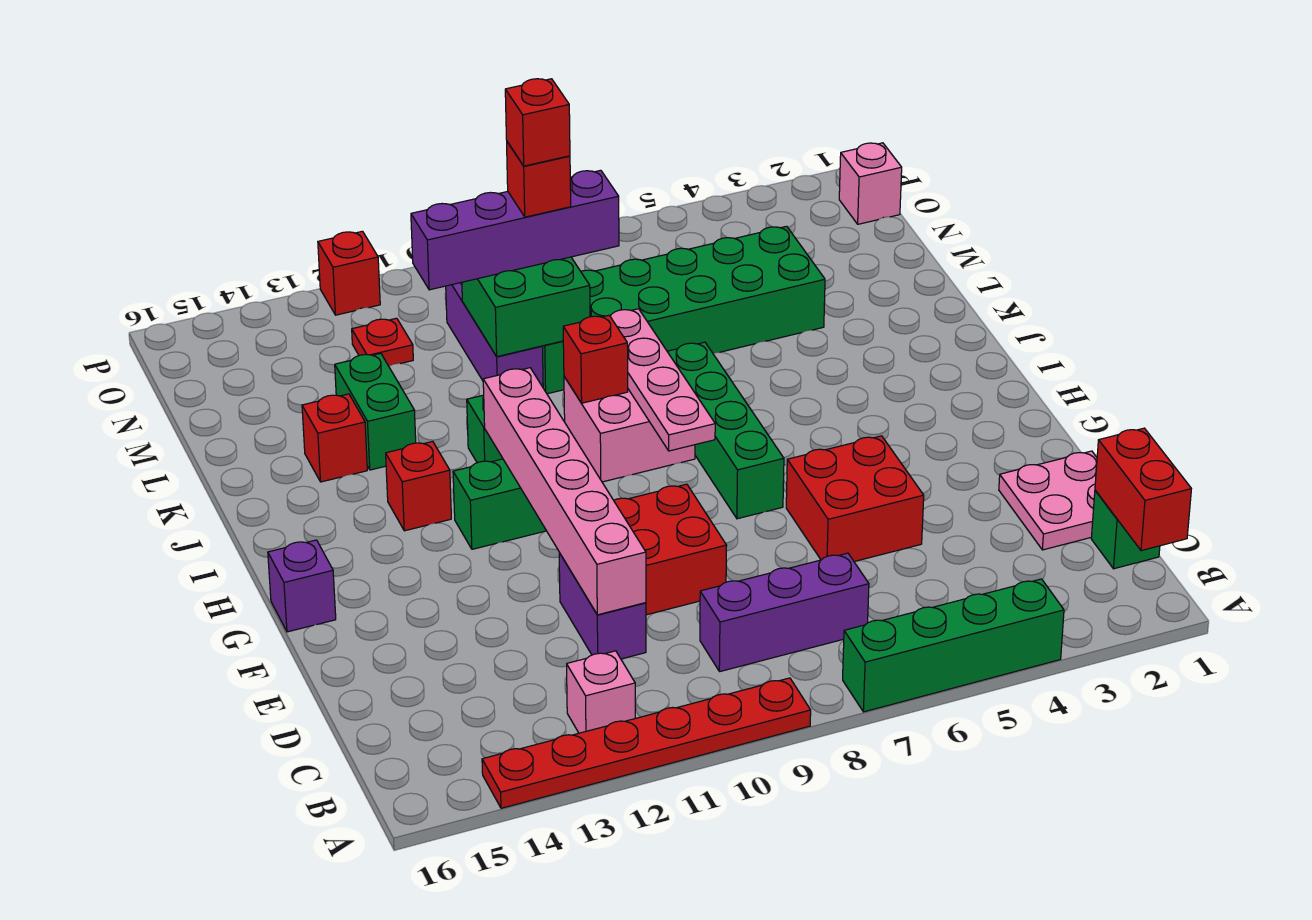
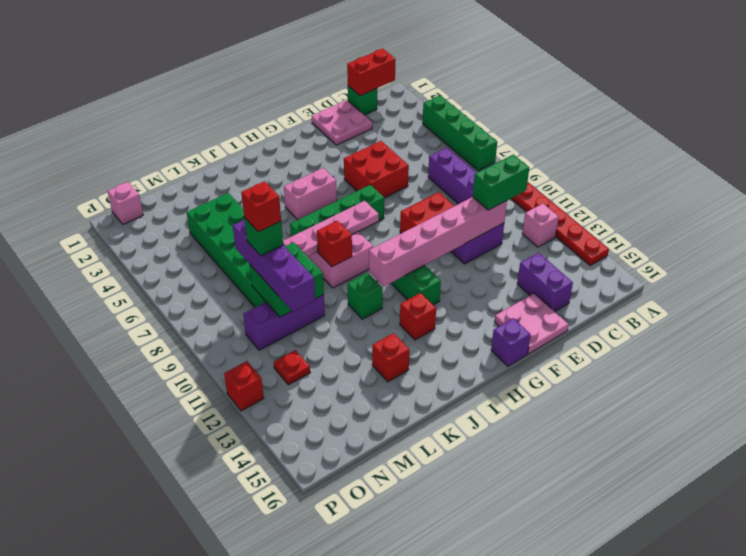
none -> purple 1x2 brick [517,253,573,311]
none -> pink 2x2 plate [495,293,569,354]
none -> pink 1x2 brick [284,168,337,220]
green 1x2 brick [335,353,416,470] -> green 1x2 brick moved to [473,155,529,210]
red 1x1 brick [507,142,571,217] -> green 1x1 brick [244,217,283,256]

